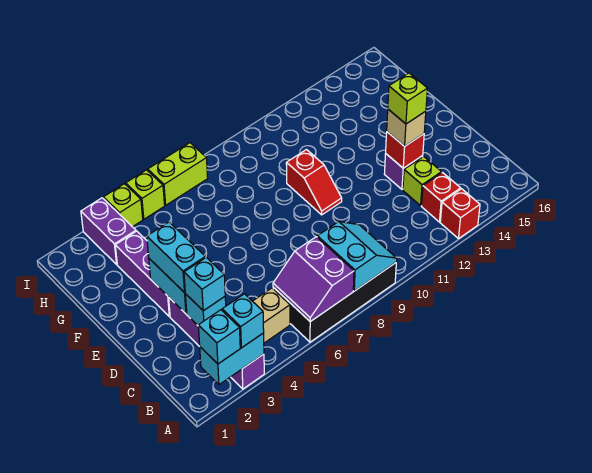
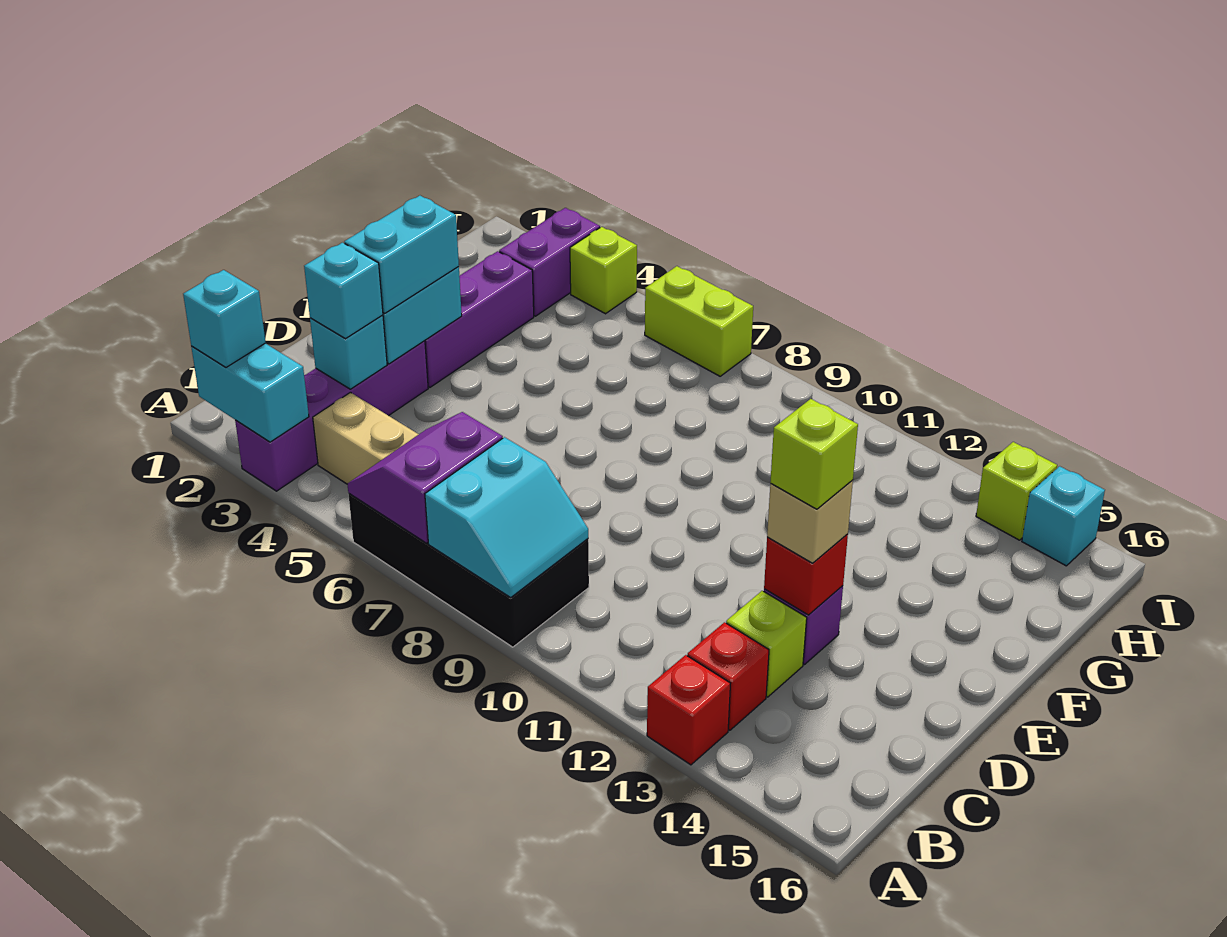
cyan 1x1 brick [222,294,264,348] -> cyan 1x1 brick moved to [1022,466,1105,566]
red 1x2 slope [286,150,342,215] -> none
lime 1x1 brick [126,170,165,219] -> lime 1x1 brick moved to [976,442,1057,540]

